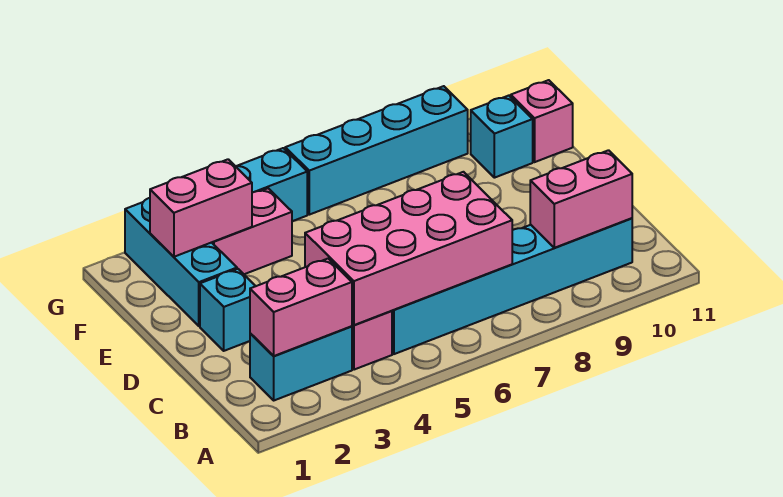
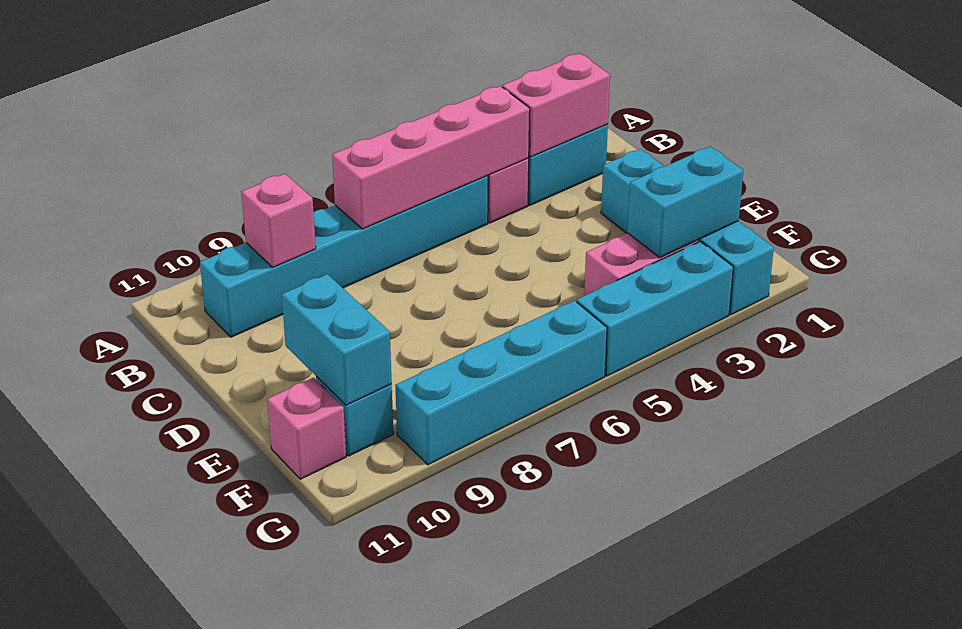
pink 2x4 brick [305,172,512,325] -> pink 1x4 brick [332,86,530,229]
pink 1x2 brick [530,150,632,248] -> pink 1x1 brick [242,174,316,267]
none -> cyan 1x2 brick [282,274,392,405]
pink 1x2 brick [150,159,252,257] -> cyan 1x2 brick [628,146,743,257]

